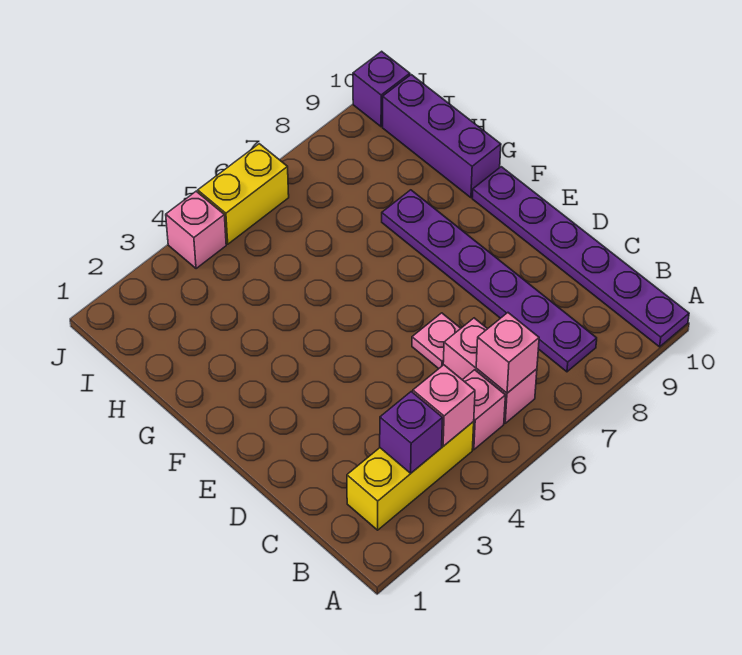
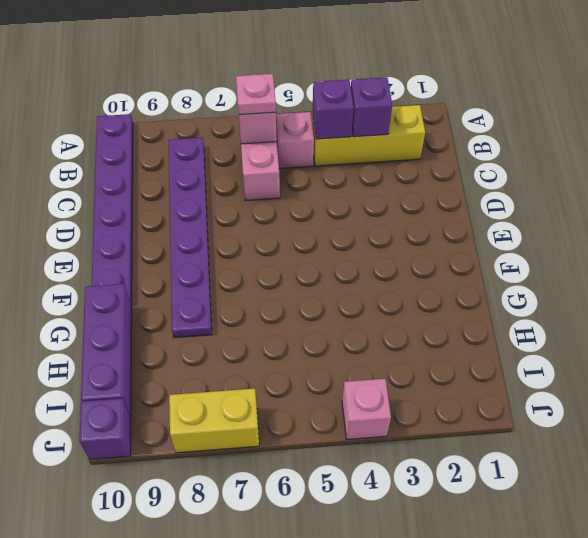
pink 1x1 brick [413,365,475,446] -> purple 1x1 brick [313,80,354,139]
pink 1x1 plate [412,313,461,369] -> pink 1x1 plate moved to [236,74,276,115]
yellow 1x2 brick [198,144,289,244] -> yellow 1x2 brick moved to [169,388,259,453]

